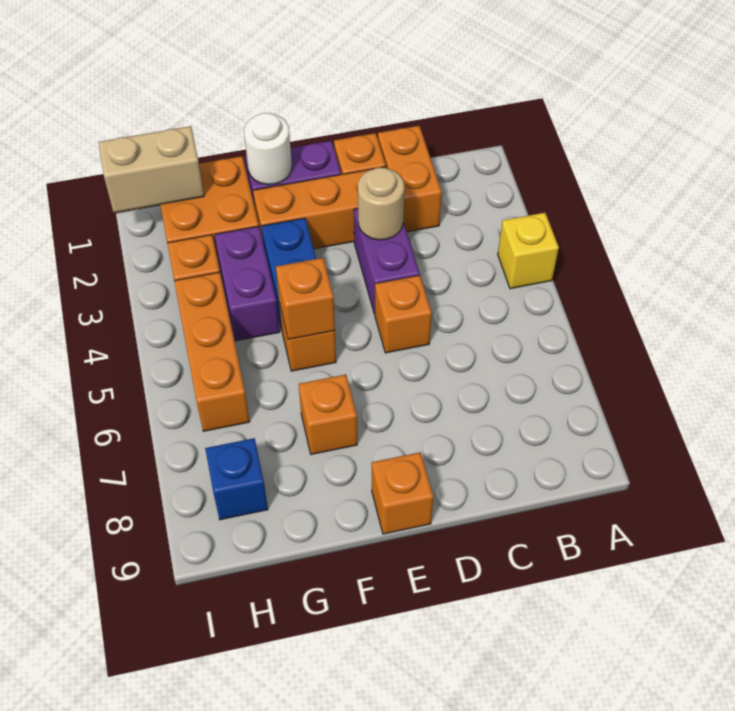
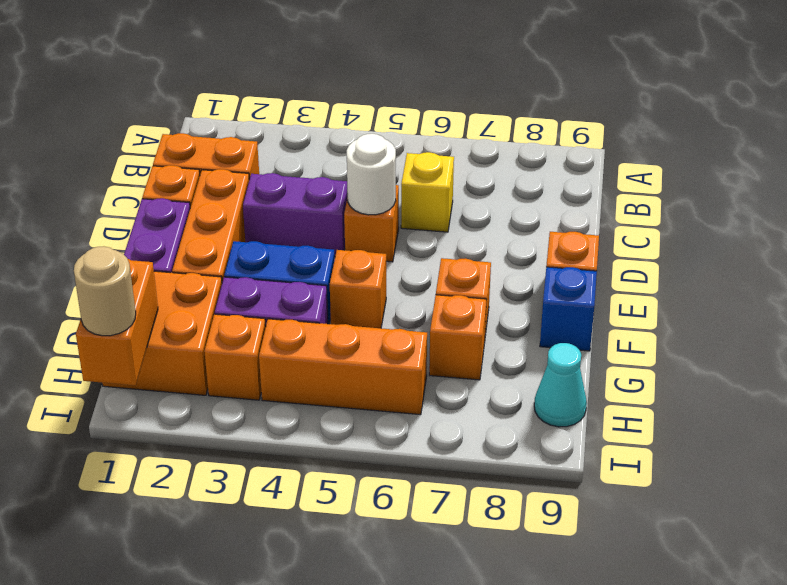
yellow 1x1 brick [498,213,559,289] -> yellow 1x1 brick moved to [401,152,454,232]
tan 1x1 round brick [358,168,404,240] -> tan 1x1 round brick moved to [74,246,136,336]
white 1x1 round brick [244,113,292,185] -> white 1x1 round brick moved to [347,134,396,215]
orange 1x1 brick [276,258,335,339] -> orange 1x1 brick moved to [429,295,487,380]
tan 1x2 brick [99,126,204,212] -> orange 1x2 brick [76,259,158,385]
blue 1x1 brick [205,438,268,520] -> blue 1x1 brick moved to [540,267,597,351]
none -> cyan 1x1 cone [534,343,587,427]

